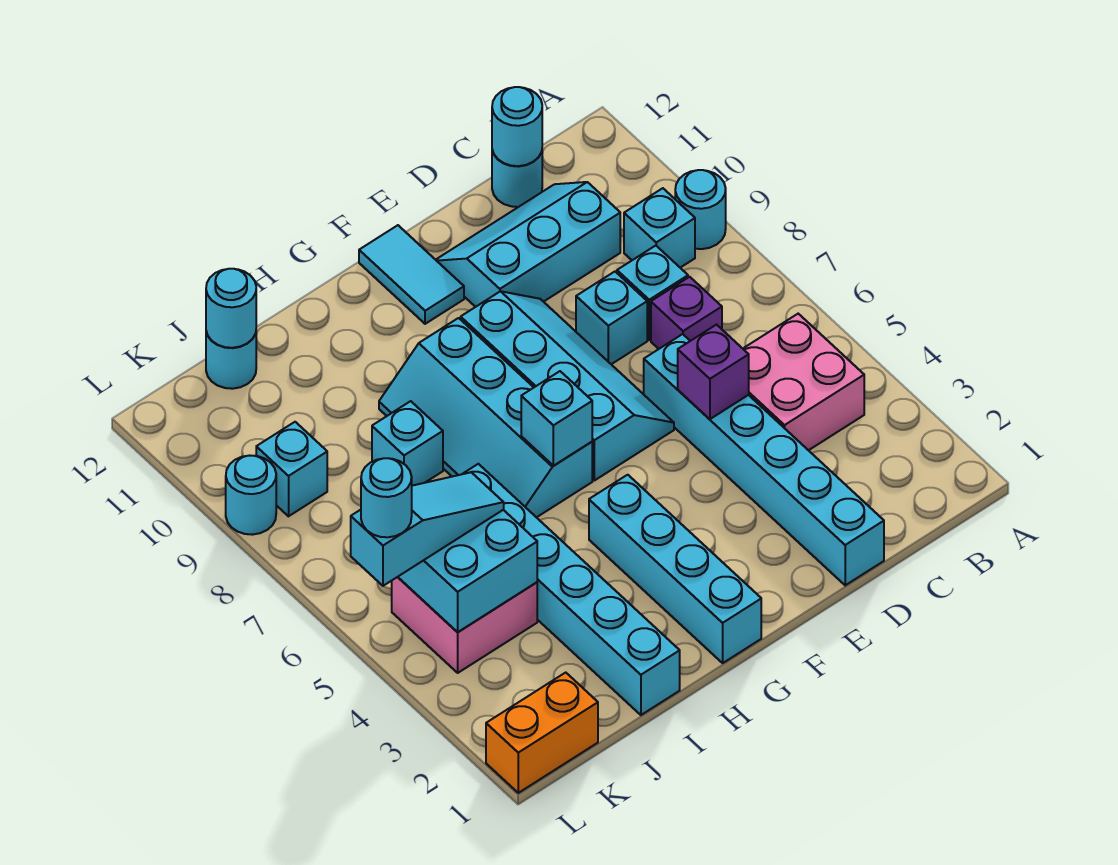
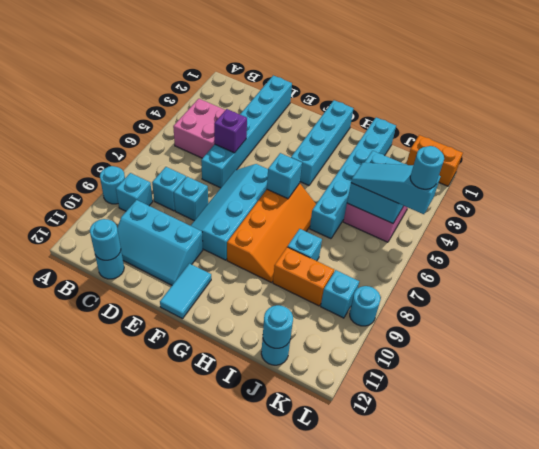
purple 1x1 brick [651,277,722,349] -> none
cyan 2x4 slope [379,318,592,518] -> orange 2x4 slope [227,183,316,283]
none -> orange 1x2 brick [273,247,334,306]

